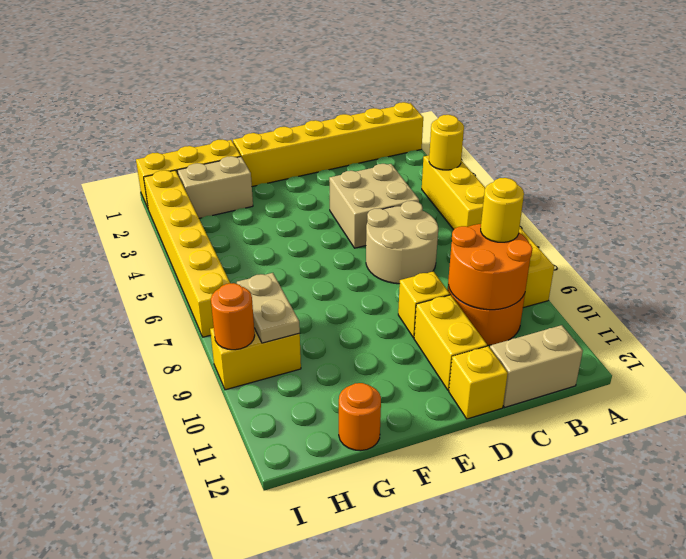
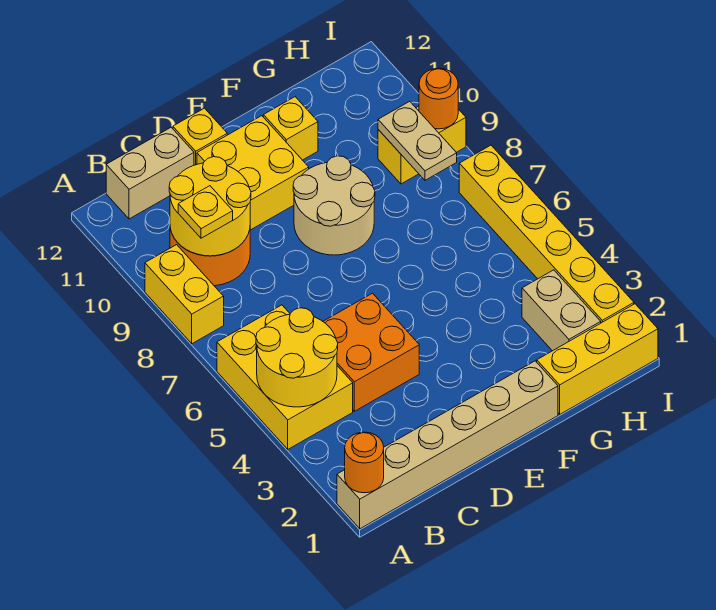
yellow 1x6 brick [233,102,423,187] -> tan 1x6 brick [337,361,558,529]
yellow 1x3 brick [422,155,485,230] -> yellow 2x3 brick [217,305,353,449]
yellow 1x1 round brick [429,115,464,170] -> yellow 2x2 round brick [256,308,338,407]
orange 2x2 round brick [448,224,533,310] -> yellow 2x2 round brick [169,157,251,256]
yellow 1x1 round brick [481,178,524,242] -> yellow 1x1 plate [178,186,233,238]
tan 2x2 brick [329,164,419,248] -> orange 2x2 brick [323,293,419,411]
tan 2x2 round brick [366,201,438,284] -> tan 2x2 round brick moved to [293,156,375,255]
yellow 1x1 brick [398,271,450,338] -> yellow 1x1 brick moved to [263,97,318,160]
yellow 1x2 brick [414,295,487,390] -> yellow 2x2 brick [197,116,309,230]
tan 1x2 brick [177,156,253,218] -> tan 1x2 brick turned to [522,270,601,351]
orange 1x1 round brick [339,383,381,451] -> orange 1x1 round brick moved to [345,432,384,493]

